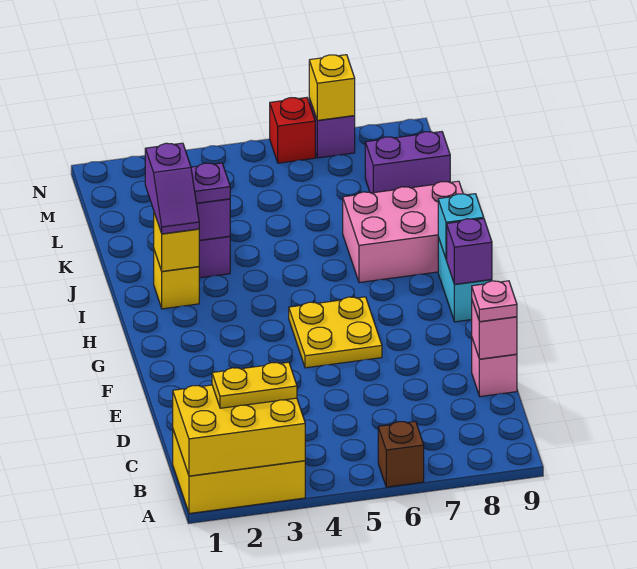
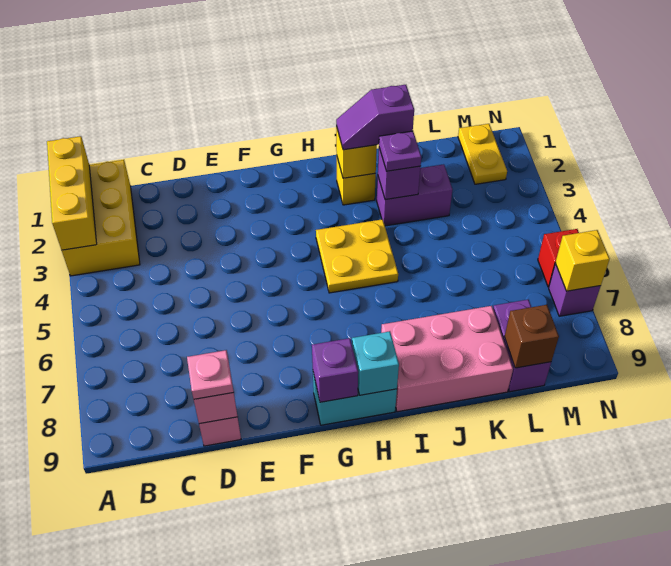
yellow 2x3 brick [173,385,305,476] -> yellow 1x3 brick [47,136,97,250]
brown 1x1 brick [378,421,424,487] -> brown 1x1 brick moved to [505,305,559,368]
yellow 1x2 plate [212,362,297,408] -> yellow 1x2 plate moved to [458,124,507,184]
yellow 2x2 plate [289,297,382,368] -> yellow 2x2 plate moved to [316,219,398,293]
pink 2x3 brick [343,181,463,283] -> pink 2x3 brick turned to [381,306,513,412]

